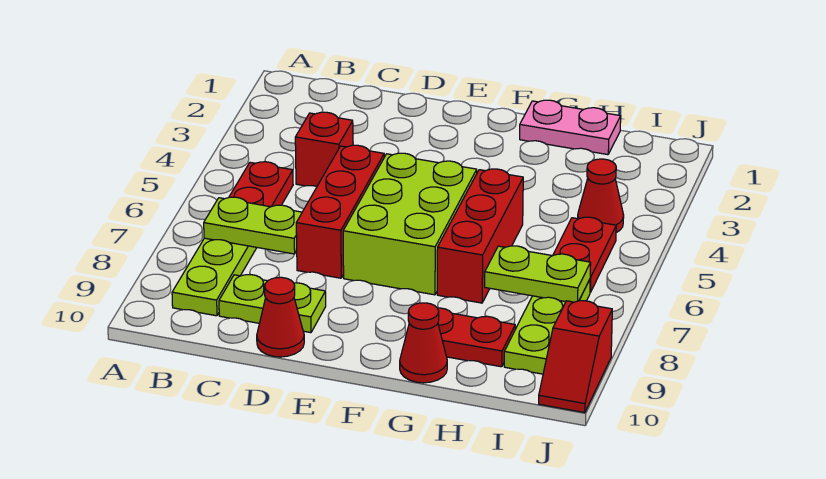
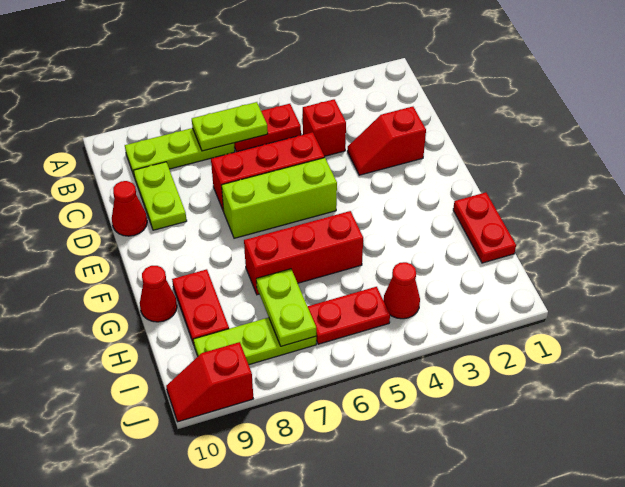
lime 1x2 plate [204,197,302,254] -> lime 1x2 plate turned to [192,102,268,151]
none -> red 1x2 slope [347,107,426,175]
lime 2x3 brick [343,153,477,295] -> lime 1x3 brick [222,158,337,238]
pink 1x2 plate [520,100,621,155] -> red 1x2 plate [453,192,516,263]

